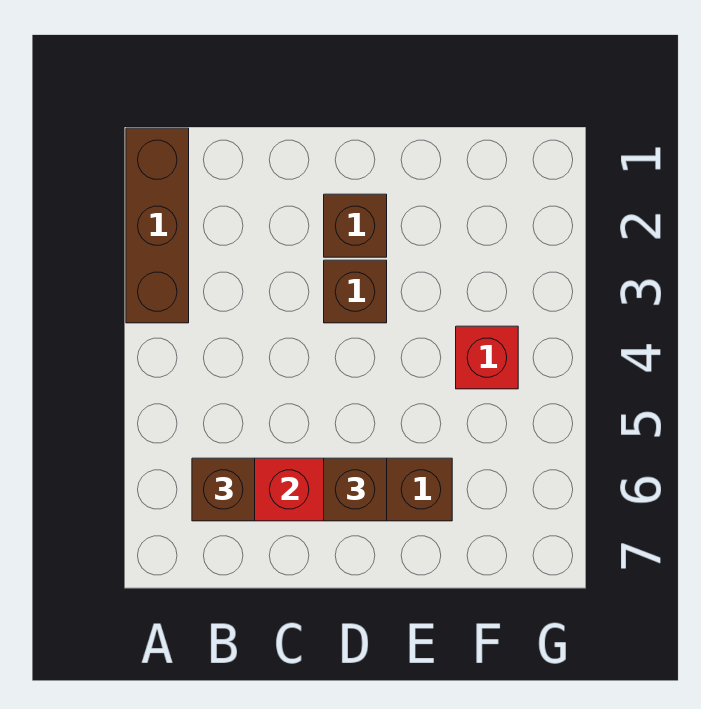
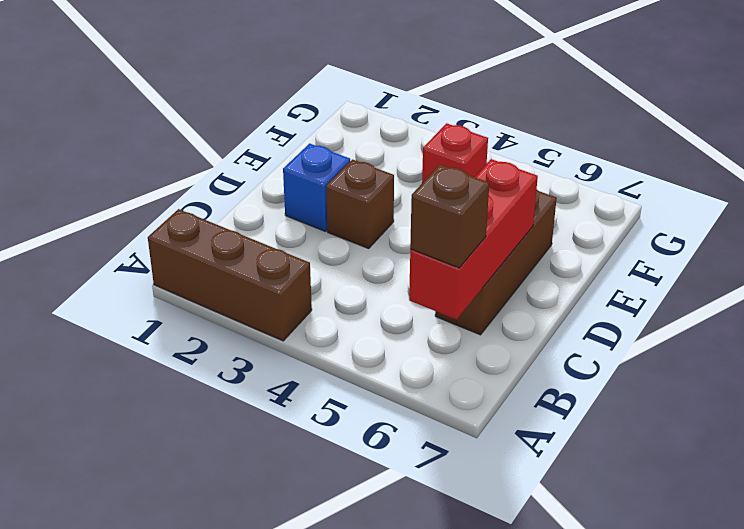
brown 1x1 brick [324,194,387,257] -> blue 1x1 brick [283,144,350,231]
brown 1x1 brick [324,458,387,521] -> none

